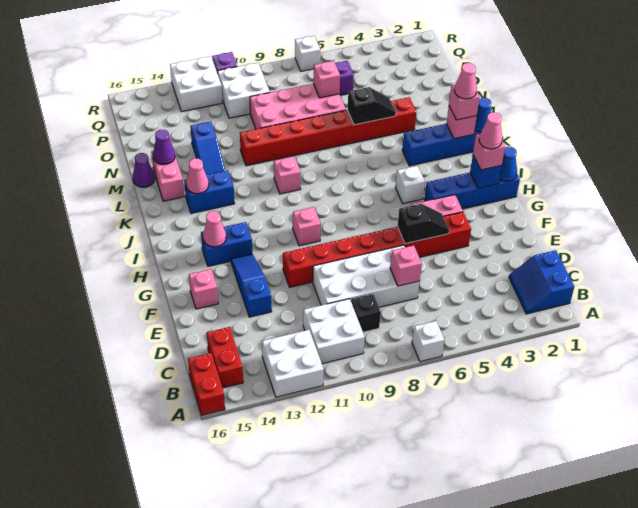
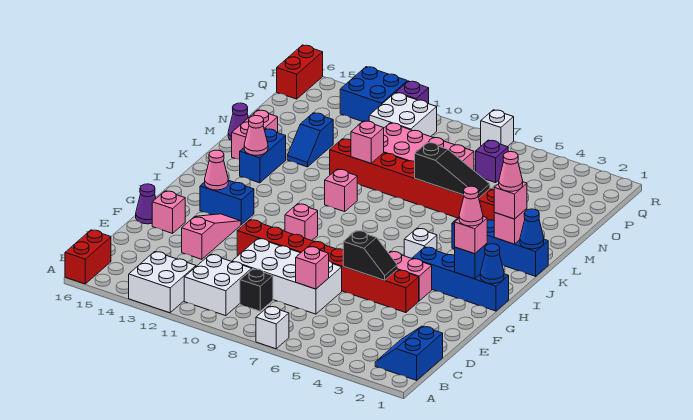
red 1x2 brick [207,327,243,388] -> red 1x2 brick moved to [277,45,323,99]
blue 1x3 slope [231,254,272,317] -> pink 1x3 slope [182,214,241,259]
blue 1x2 brick [184,170,235,213] -> blue 1x2 brick turned to [240,129,286,183]
blue 1x3 slope [190,121,225,175] -> blue 1x2 slope [287,113,333,167]
black 1x2 slope [348,87,396,125] -> black 1x3 slope [415,142,490,198]
purple 1x1 cone [153,130,175,165] -> purple 1x1 cone moved to [136,184,156,224]
pink 1x1 brick [313,61,340,98] -> pink 1x1 brick moved to [351,121,384,163]
white 2x2 brick [170,56,223,112] -> blue 2x2 brick [340,67,407,122]

